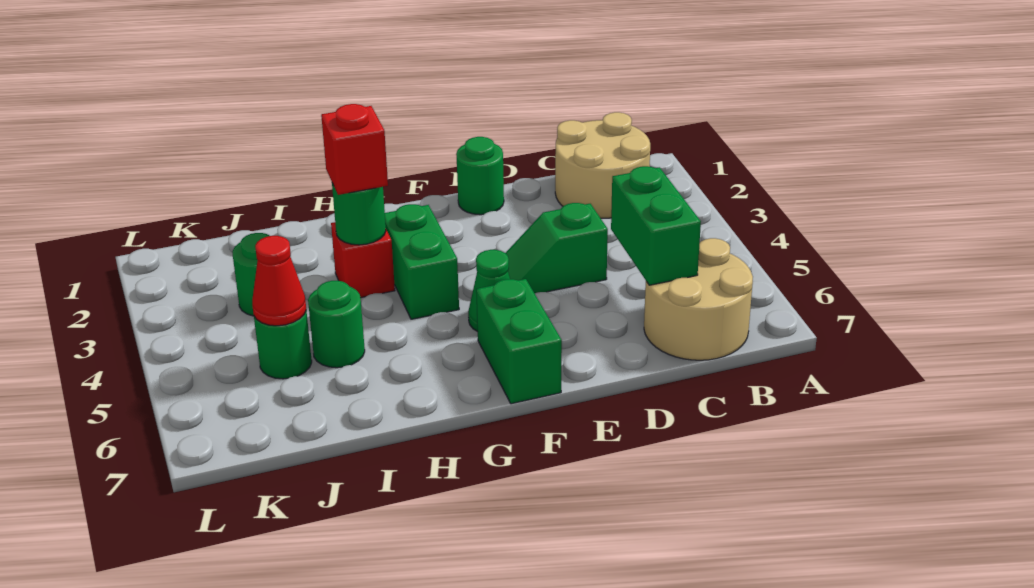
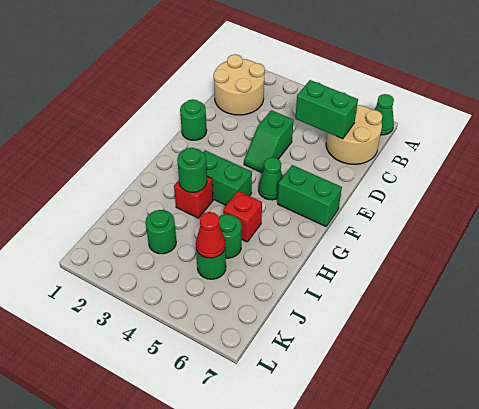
none -> green 1x1 cone [374,94,394,135]
red 1x1 brick [321,104,388,195] -> red 1x1 brick moved to [223,191,262,242]

